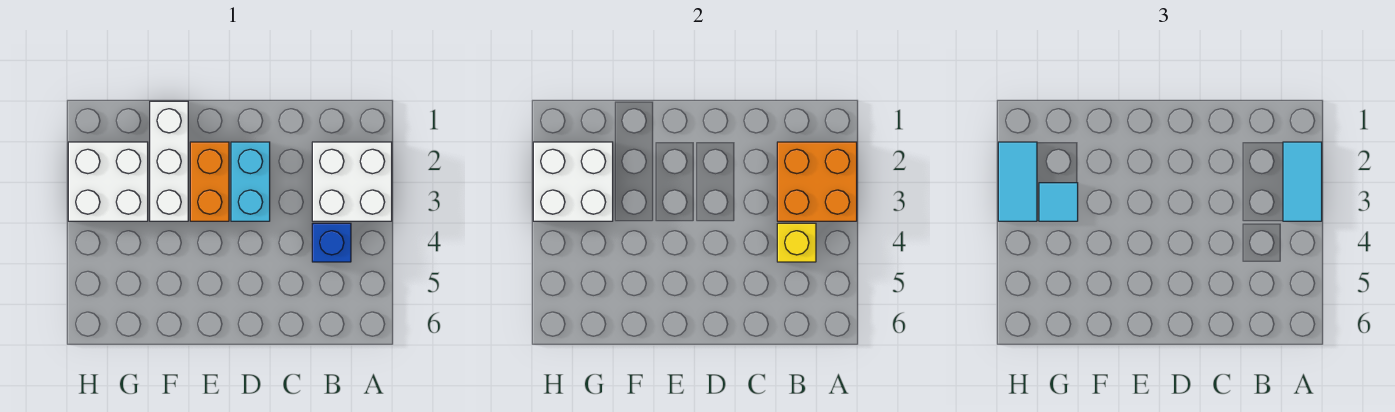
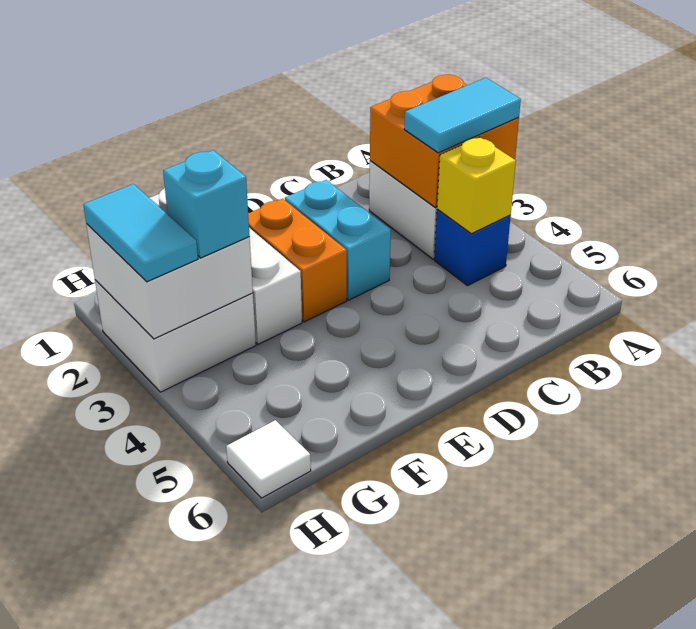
cyan 1x2 tile [1283,142,1322,221] -> cyan 1x2 tile turned to [404,78,521,153]
cyan 1x1 tile [1039,183,1078,221] -> cyan 1x1 brick [163,150,250,258]
none -> white 1x1 tile [226,420,311,498]

